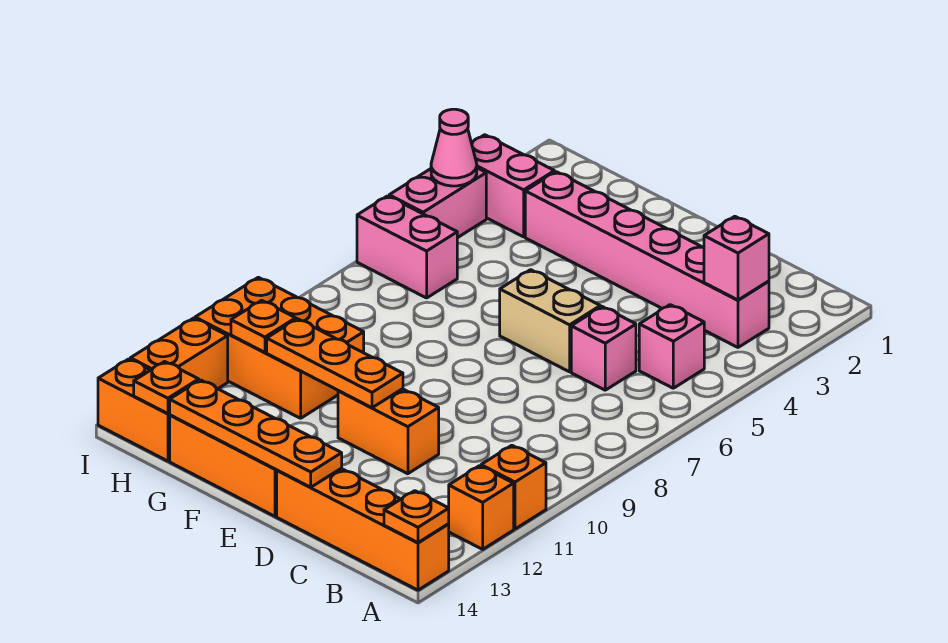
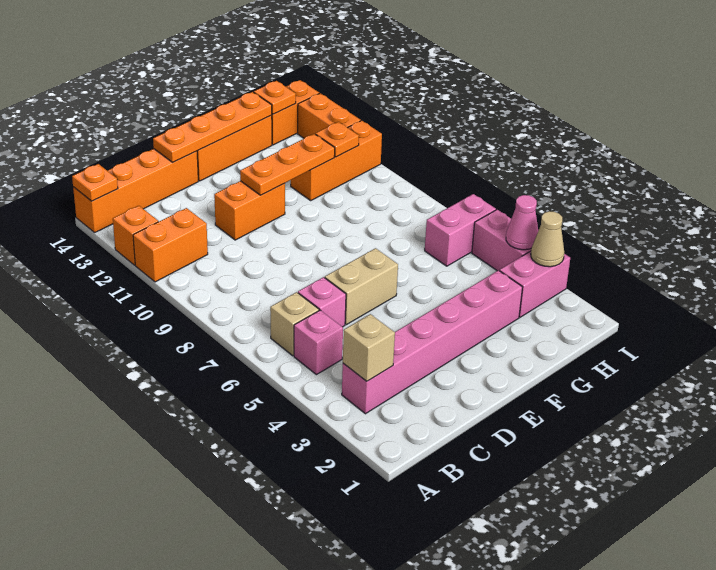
orange 1x1 brick [481,445,546,529] -> orange 1x2 brick [133,208,208,282]
pink 1x1 brick [704,216,769,300] -> tan 1x1 brick [343,314,395,381]
none -> tan 1x1 brick [270,292,319,356]
orange 2x3 brick [195,277,364,418] -> orange 1x3 brick [291,121,382,200]
none -> tan 1x1 cone [531,211,564,267]

